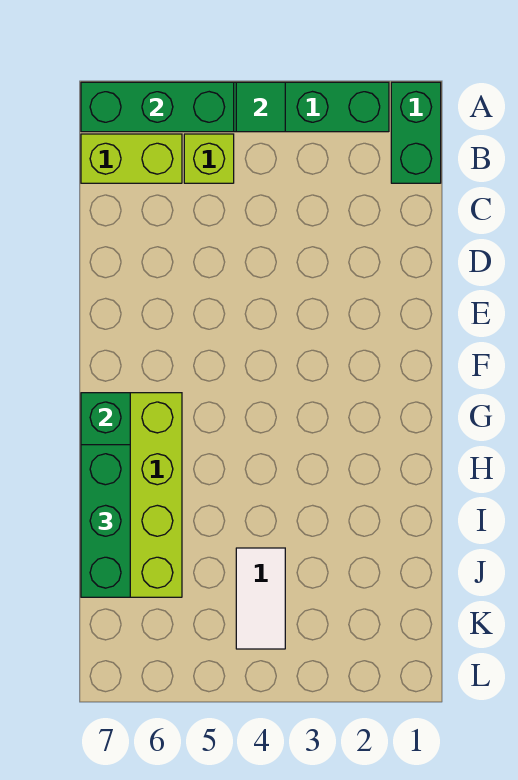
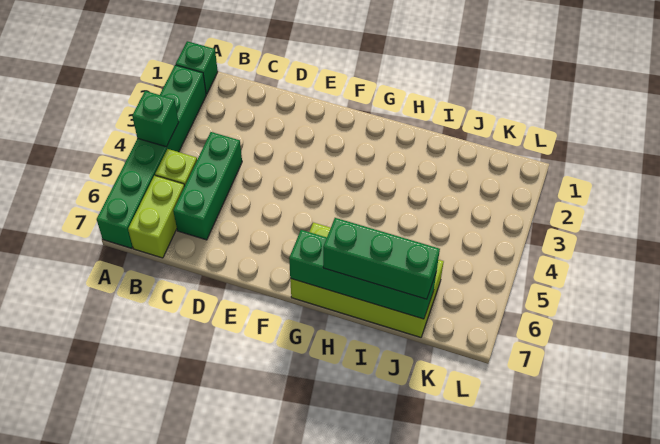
green 1x2 brick [391,82,441,183] -> green 1x1 brick [176,41,218,94]
green 1x1 tile [236,82,285,132] -> green 1x1 brick [132,91,179,147]
green 1x3 brick [81,82,234,132] -> green 1x3 brick moved to [173,132,242,240]
white 1x2 tile [236,548,285,649] -> none

